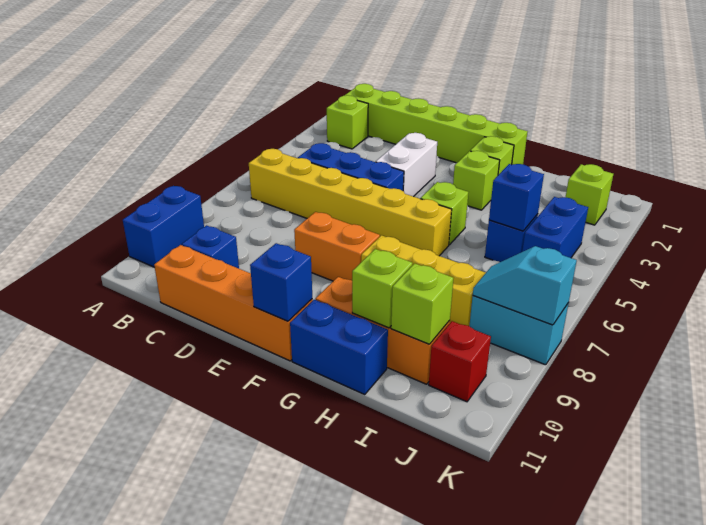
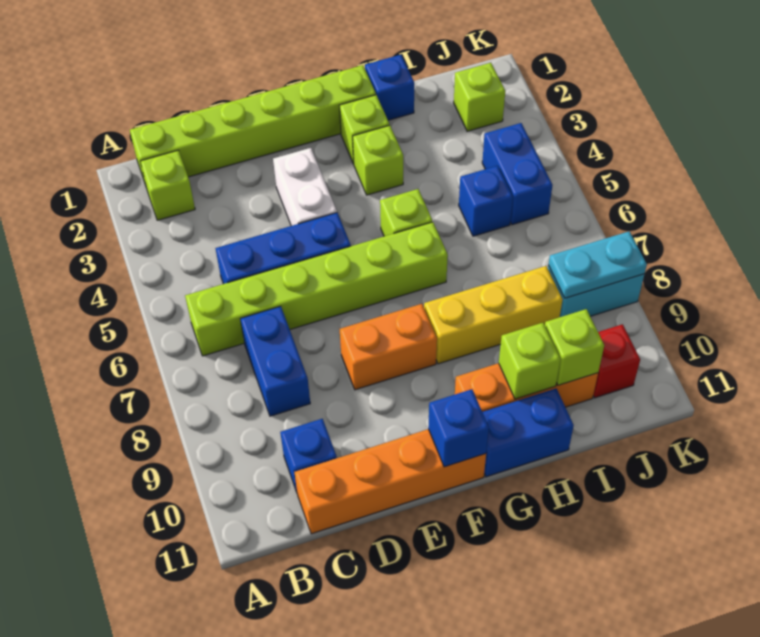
blue 1x2 brick [123,186,204,267] -> blue 1x2 brick moved to [240,306,310,416]
yellow 1x6 brick [249,149,452,256] -> lime 1x6 brick [185,222,448,356]
blue 1x1 brick [489,164,544,231] -> blue 1x1 brick moved to [365,55,414,120]
cyan 1x2 slope [473,246,577,325] -> cyan 1x2 plate [548,231,647,298]

